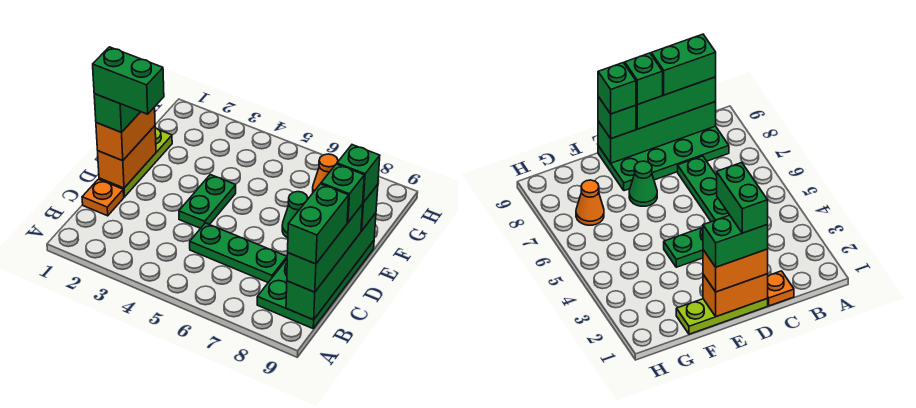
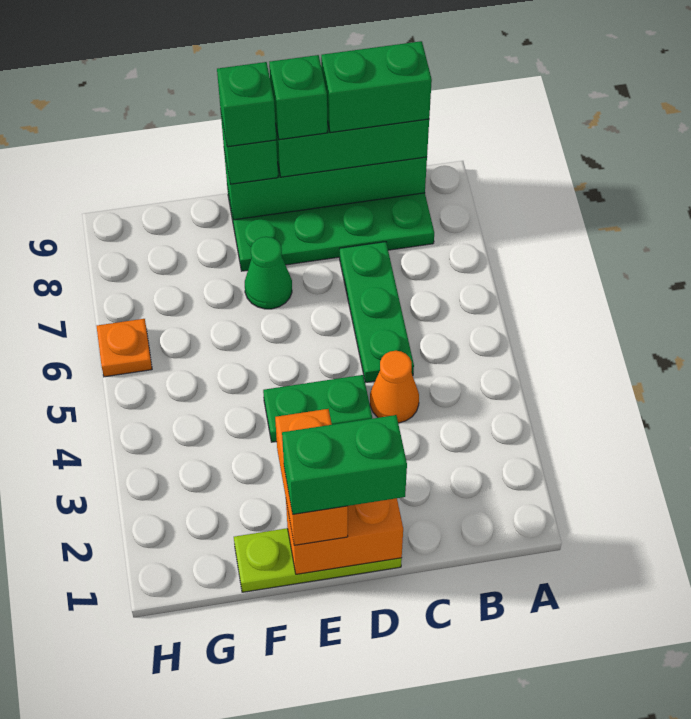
orange 1x1 plate [82,179,124,216] -> orange 1x1 plate moved to [97,319,152,377]
orange 1x2 brick [96,107,155,161] -> orange 1x2 brick turned to [275,409,348,545]
green 1x2 brick [93,47,164,114] -> none
orange 1x1 cone [313,154,338,192] -> orange 1x1 cone moved to [370,351,419,423]

